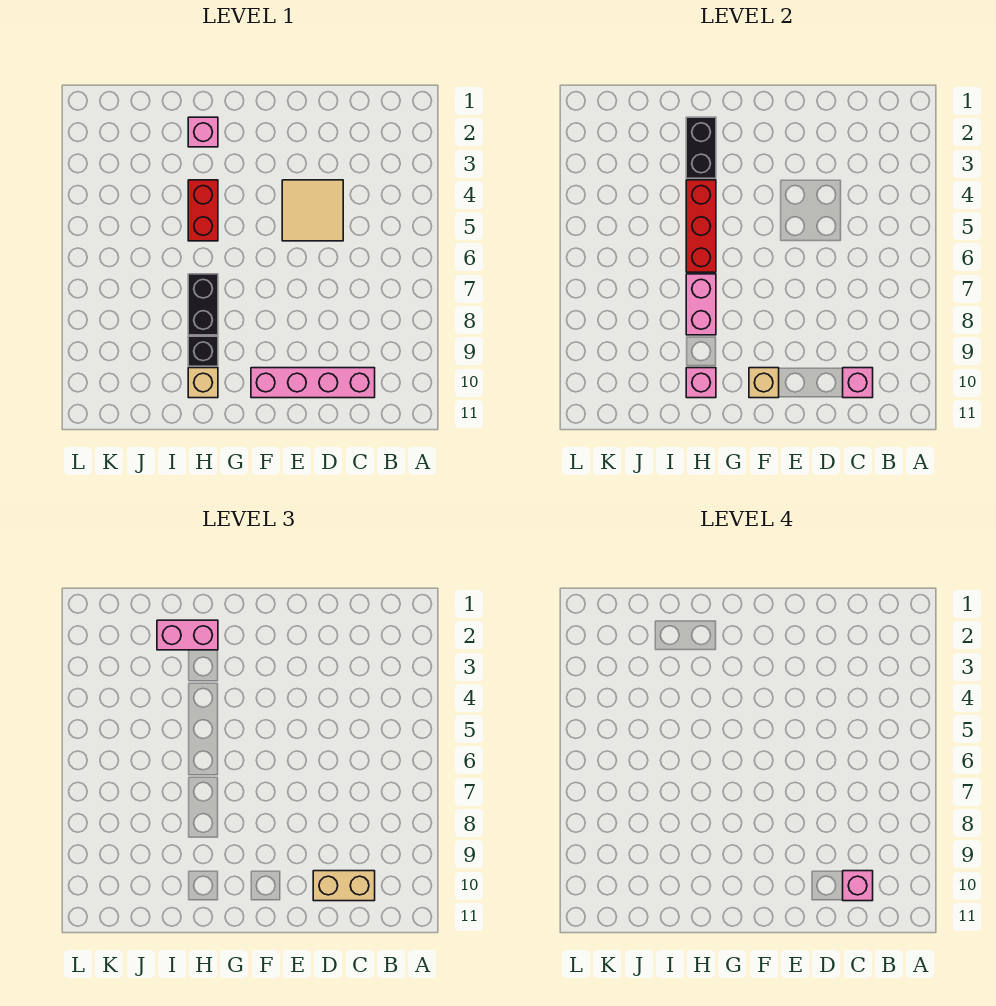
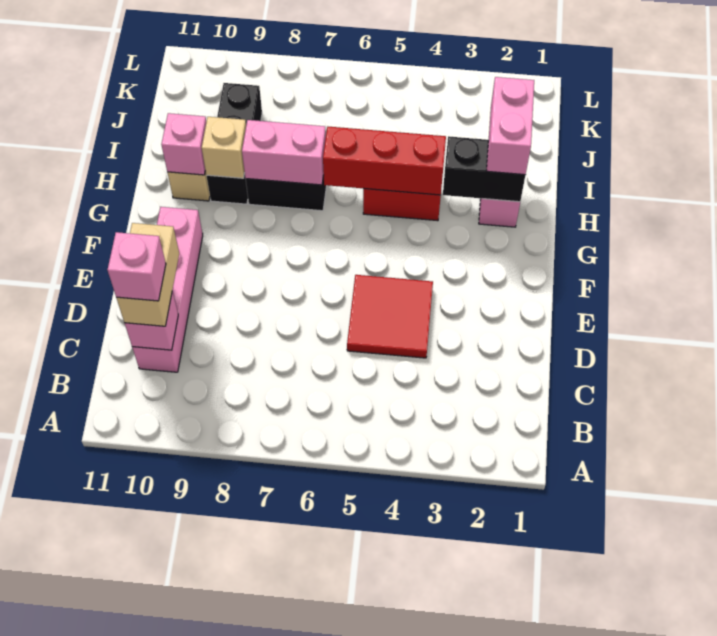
tan 2x2 tile [282,180,343,241] -> red 2x2 tile [347,275,433,358]
tan 1x1 brick [749,368,779,398] -> tan 1x1 brick moved to [202,117,246,178]
black 1x1 brick [188,336,218,366] -> black 1x3 brick [206,83,262,204]

